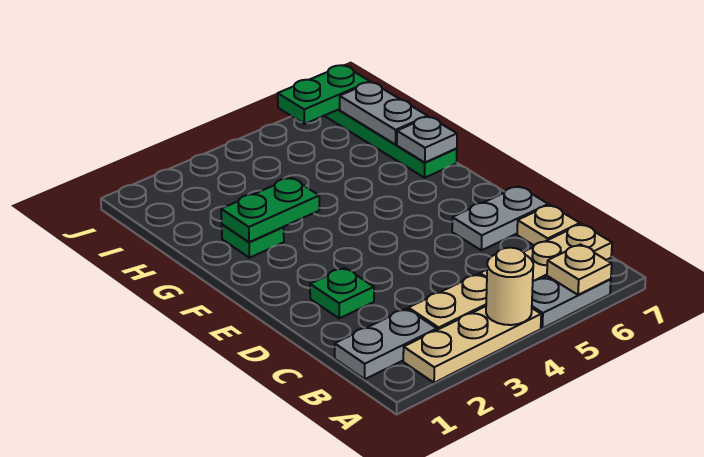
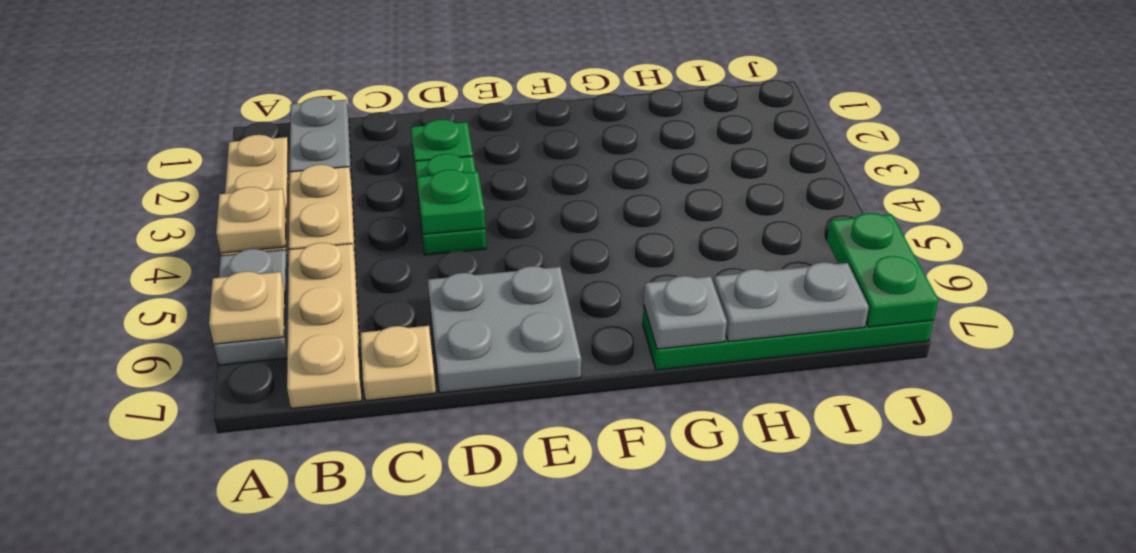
tan 1x1 round brick [486,248,533,325] -> tan 1x1 plate [216,187,286,253]
grey 1x2 plate [452,186,548,250] -> grey 2x2 plate [428,266,581,393]
green 1x1 plate [222,224,284,258] -> green 1x1 plate moved to [417,170,485,234]
green 1x2 plate [221,178,319,242] -> green 1x2 plate moved to [415,154,486,255]

